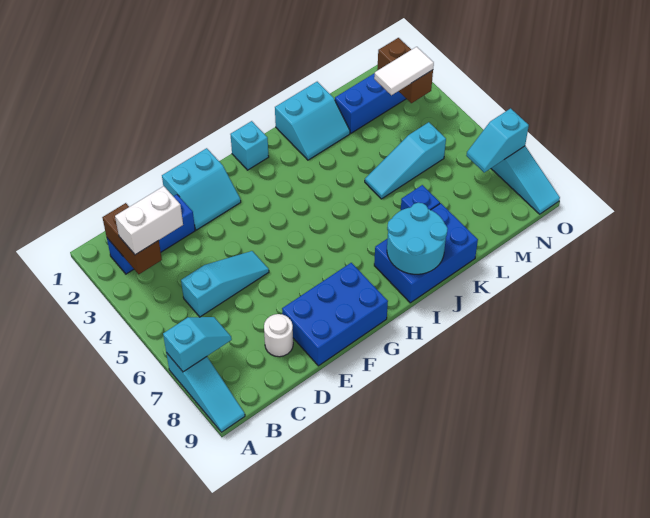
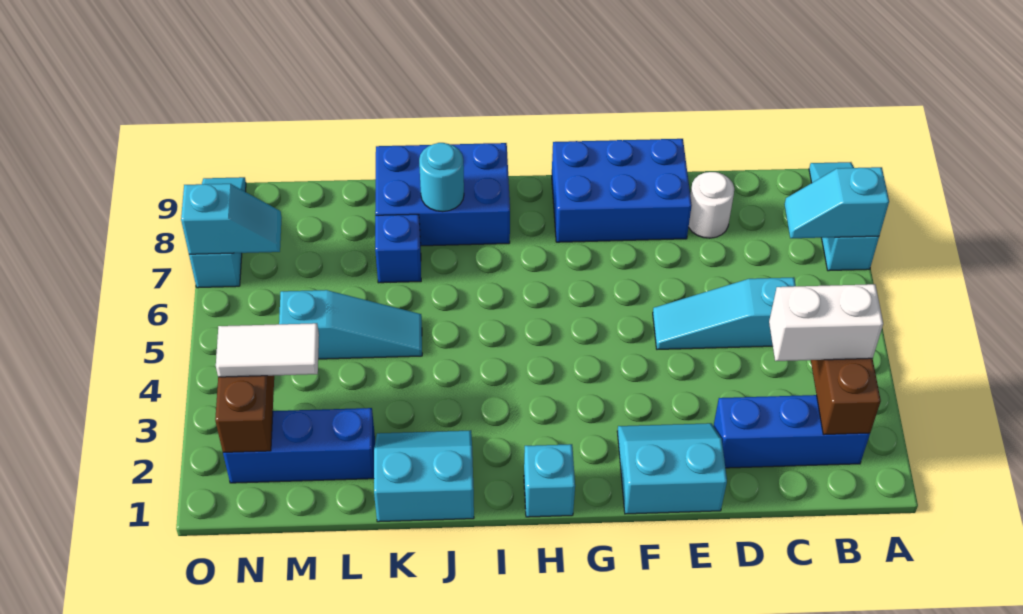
cyan 2x2 round brick [387,203,448,274] -> cyan 1x1 round brick [419,143,464,212]

